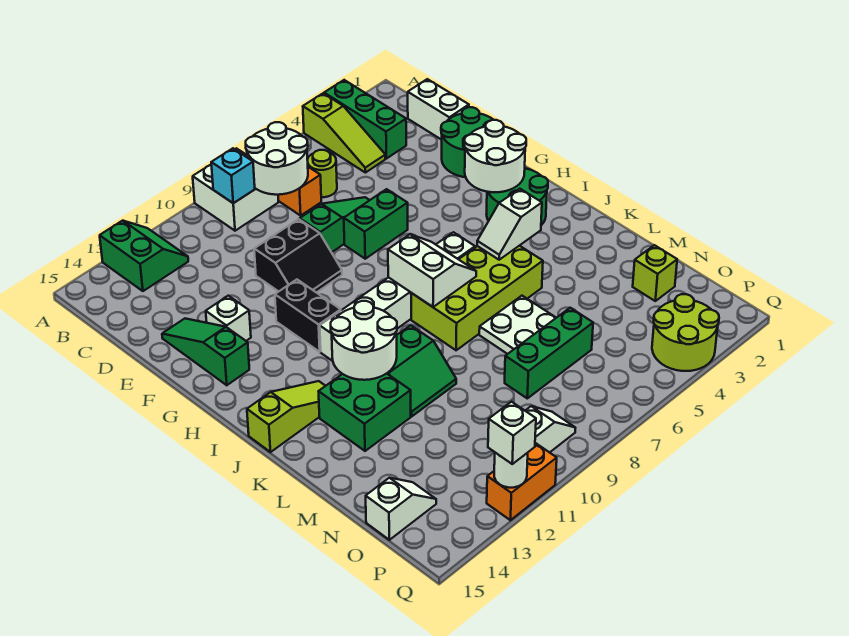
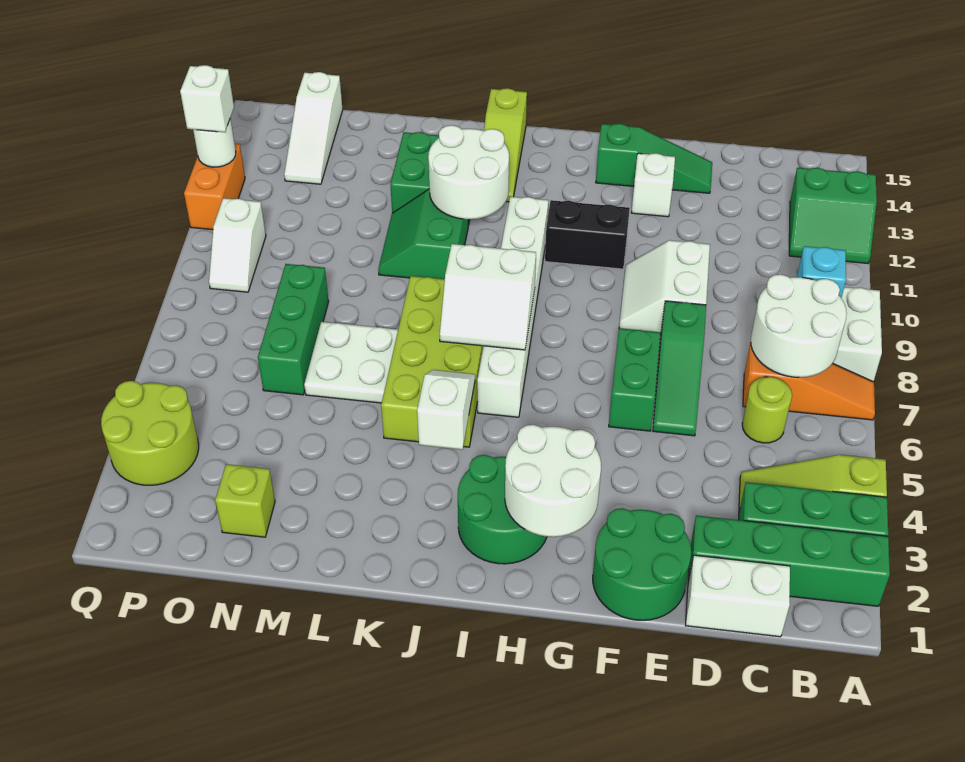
none -> green 1x4 brick [688,515,890,606]
black 2x2 slope [254,219,342,293] -> white 2x2 slope [619,240,710,333]
white 1x2 slope [366,478,436,540] -> white 1x3 slope [284,72,343,184]

